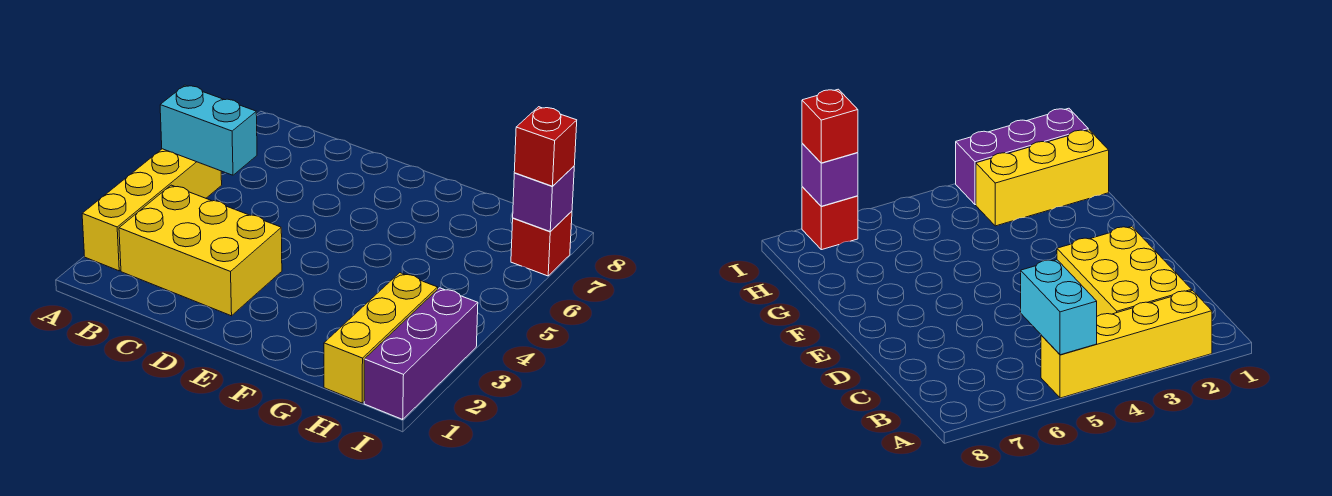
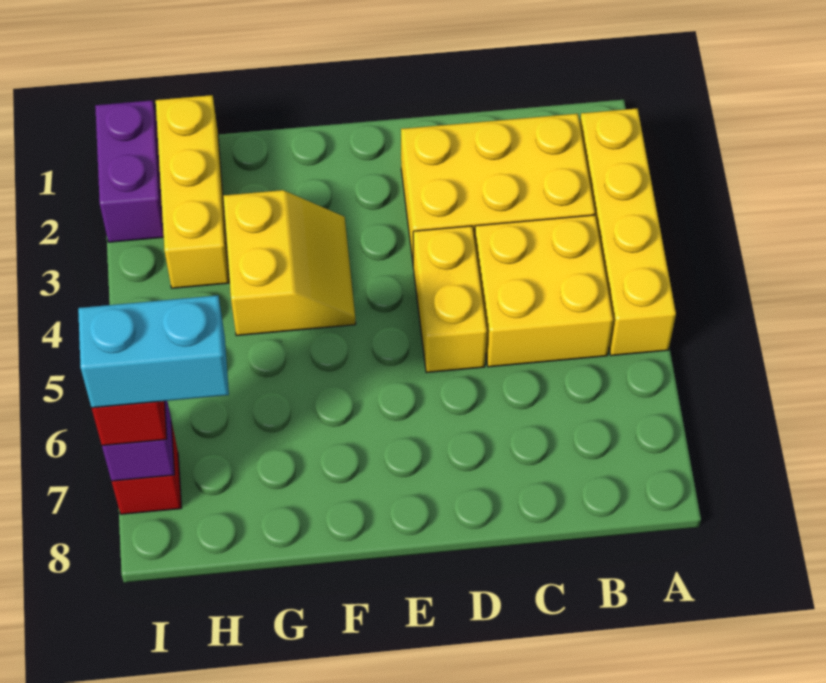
cyan 1x2 brick [160,85,257,175] -> cyan 1x2 brick moved to [78,295,229,408]
none -> yellow 2x2 brick [475,215,613,367]
none -> yellow 1x2 brick [413,226,487,373]
none -> yellow 2x2 slope [223,190,356,336]
purple 1x3 brick [364,288,478,419] -> purple 1x2 brick [95,100,164,242]

